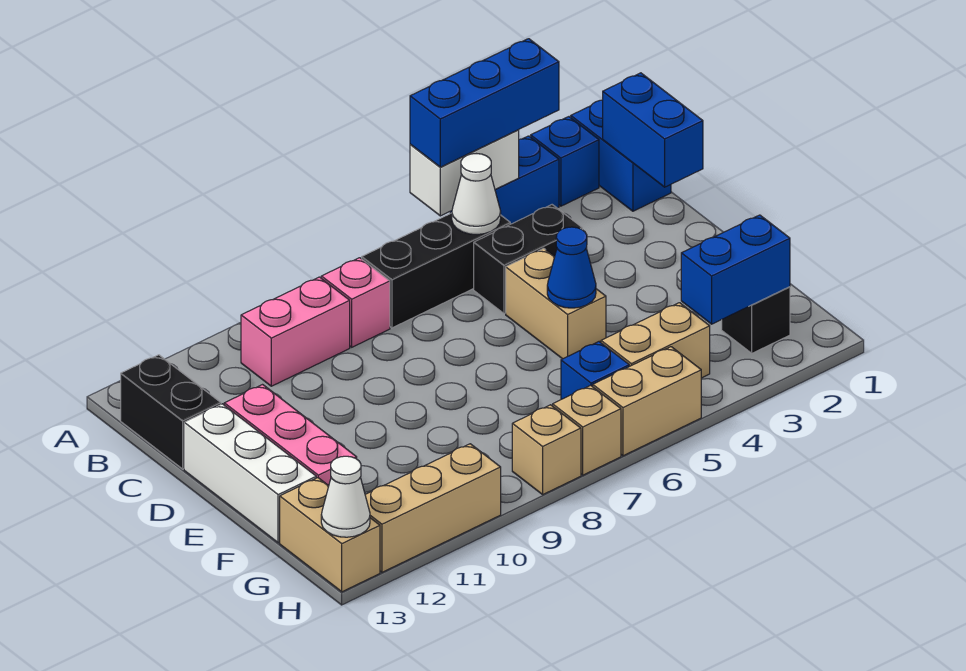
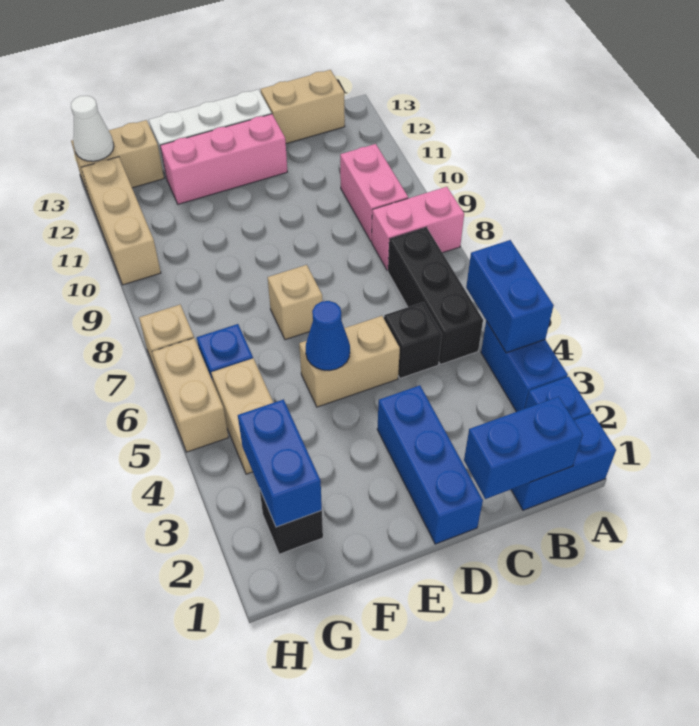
blue 1x3 brick [410,39,559,167] -> blue 1x3 brick moved to [377,385,483,544]
white 1x2 brick [410,130,519,216] -> blue 1x2 brick [466,240,554,353]
white 1x1 cone [452,154,501,235] -> none
pink 1x1 brick [321,258,390,347] -> pink 1x2 brick [372,187,464,270]
black 1x2 brick [121,355,221,469] -> tan 1x2 brick [261,70,345,144]
black 1x2 brick [474,205,582,314] -> black 1x1 brick [384,302,442,378]
tan 1x1 brick [512,405,581,494] -> tan 1x1 brick moved to [268,265,323,340]

